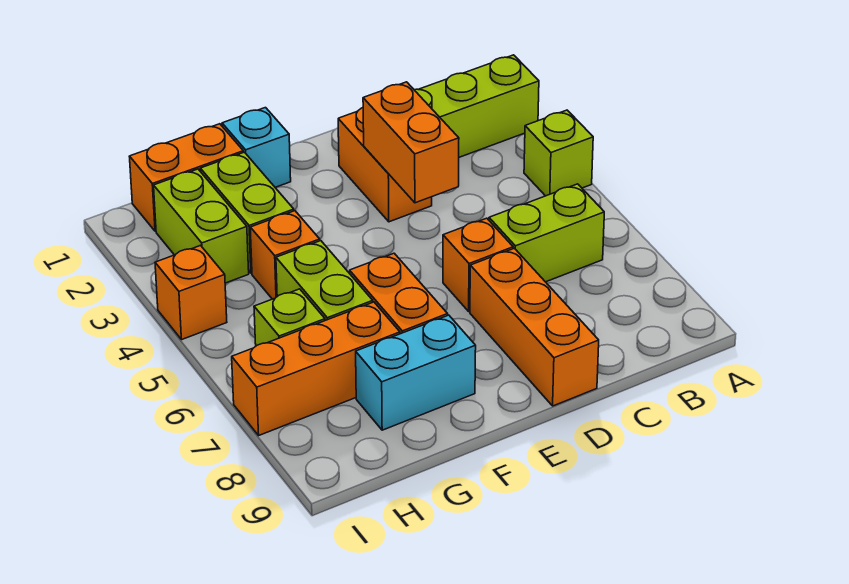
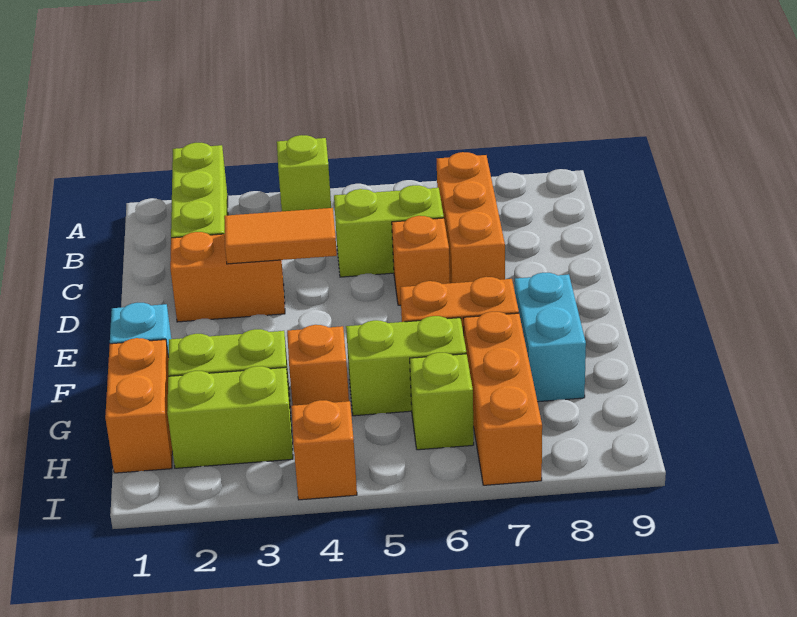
lime 1x2 brick [489,184,604,282] -> lime 1x2 brick turned to [334,185,444,277]
orange 1x2 brick [363,82,459,203] -> orange 1x2 tile [224,208,337,264]
orange 1x3 brick [470,248,599,406] -> orange 1x3 brick turned to [437,152,505,283]

